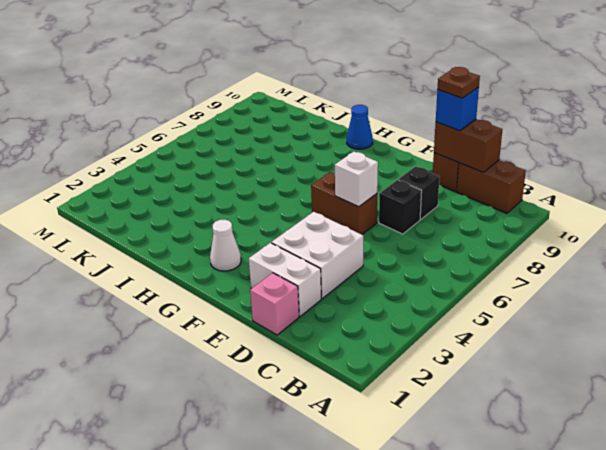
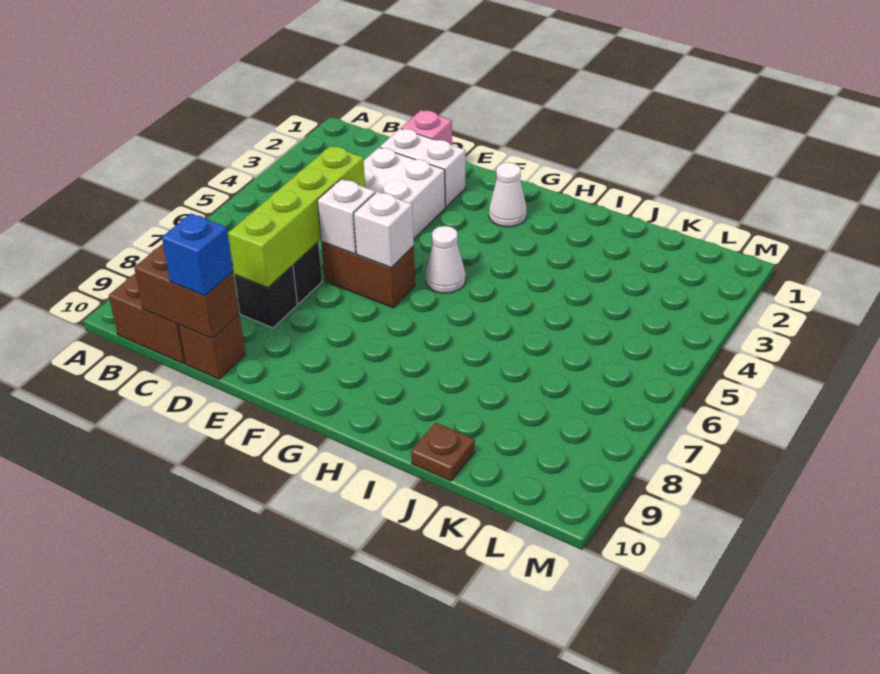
none -> lime 1x4 brick [228,146,365,288]
brown 1x1 plate [437,67,480,98] -> brown 1x1 plate moved to [411,423,475,481]
none -> white 1x1 brick [354,192,414,268]
none -> white 1x1 cone [426,226,466,293]
blue 1x1 cone [347,105,373,149] -> none

